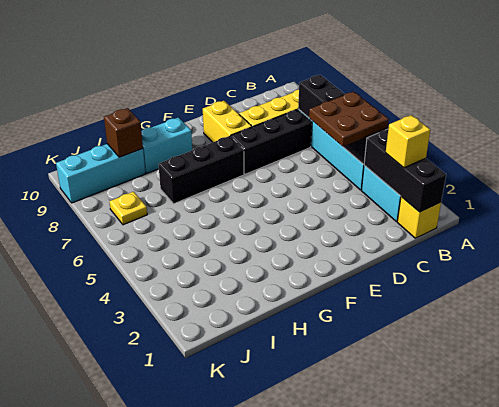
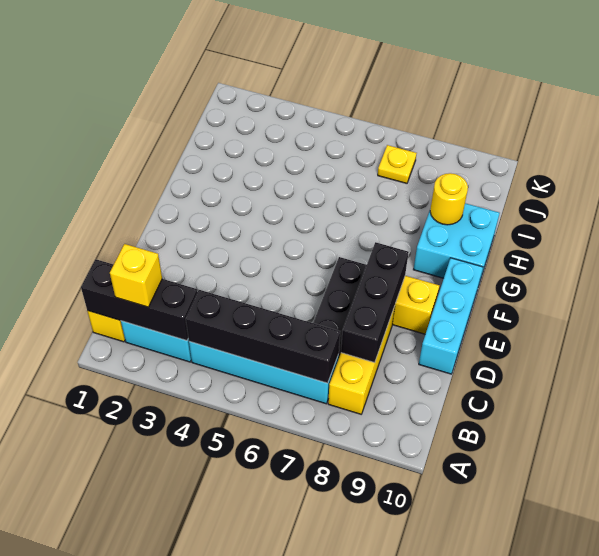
brown 2x2 plate [309,92,389,147] -> none
black 1x3 brick [158,136,244,204] -> black 1x3 brick moved to [341,242,409,363]
cyan 1x2 brick [141,117,192,173] -> cyan 2x2 brick [413,203,500,283]
none -> yellow 1x1 round brick [430,173,468,225]
cyan 1x3 brick [56,144,145,203] -> cyan 1x3 brick moved to [419,258,483,374]
brown 1x1 brick [104,108,143,157] -> none

